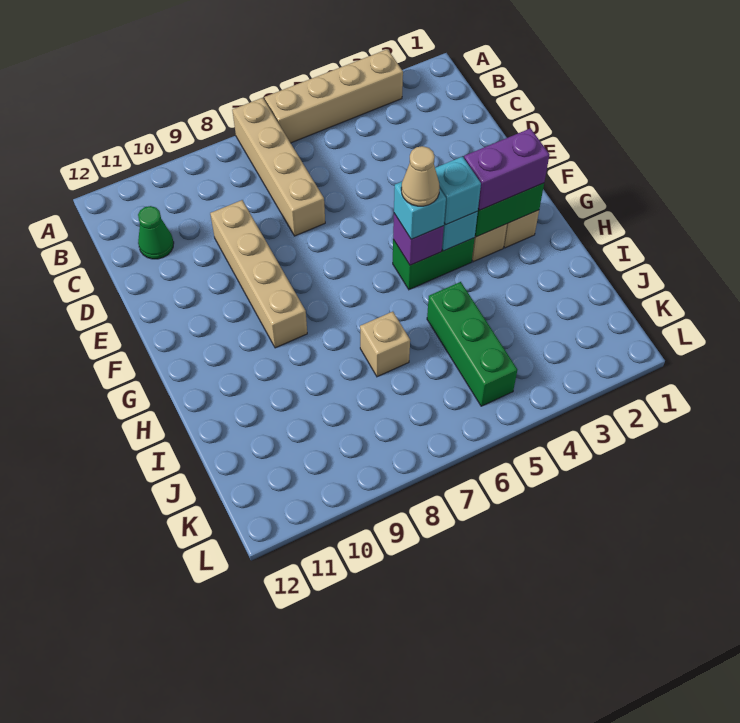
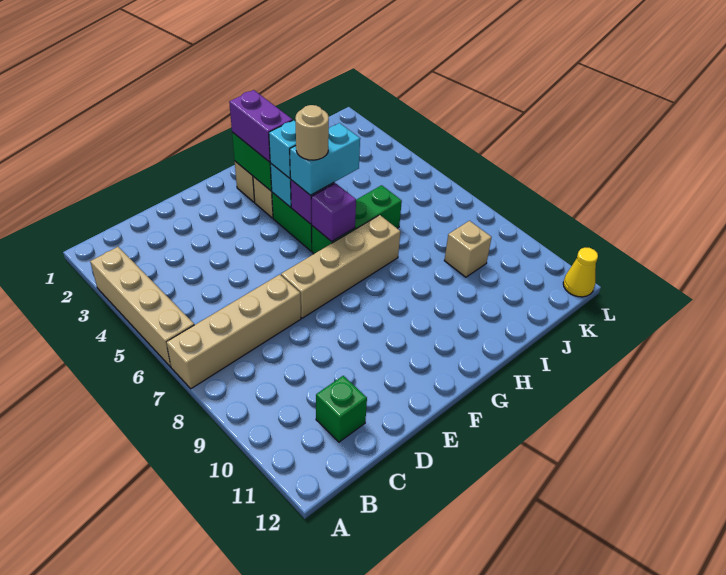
green 1x1 cone [138,206,174,259] -> green 1x1 brick [316,376,367,442]
tan 1x4 brick [210,200,307,348] -> tan 1x4 brick moved to [281,215,400,318]
cyan 1x1 brick [394,182,446,239] -> cyan 1x2 brick [290,123,360,195]
tan 1x1 cone [401,146,440,206] -> tan 1x1 round brick [295,105,329,160]
none -> purple 1x1 brick [311,183,356,242]
green 1x3 brick [427,282,517,406] -> green 1x3 brick moved to [312,185,402,254]
tan 1x1 brick [360,312,410,377] -> tan 1x1 brick moved to [444,221,492,277]
none -> yellow 1x1 cone [563,248,598,297]

